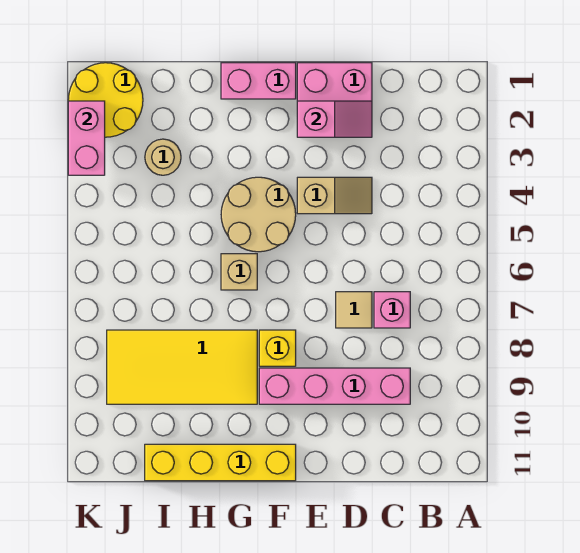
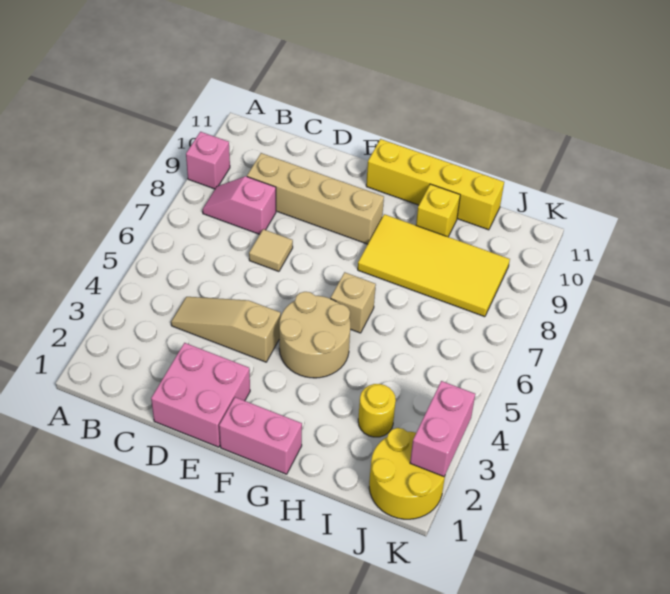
pink 1x1 brick [374,292,410,328] -> pink 1x1 brick moved to [186,132,230,189]
pink 1x4 brick [259,368,410,404] -> tan 1x4 brick [247,153,384,244]
pink 1x2 slope [297,101,372,137] -> pink 1x2 slope moved to [203,176,276,234]
tan 1x2 slope [297,177,372,214] -> tan 1x3 slope [171,297,281,362]
yellow 1x1 brick [259,330,296,366] -> yellow 1x1 brick moved to [416,184,460,237]
tan 1x1 round brick [145,139,181,175] -> yellow 1x1 round brick [358,384,396,437]

